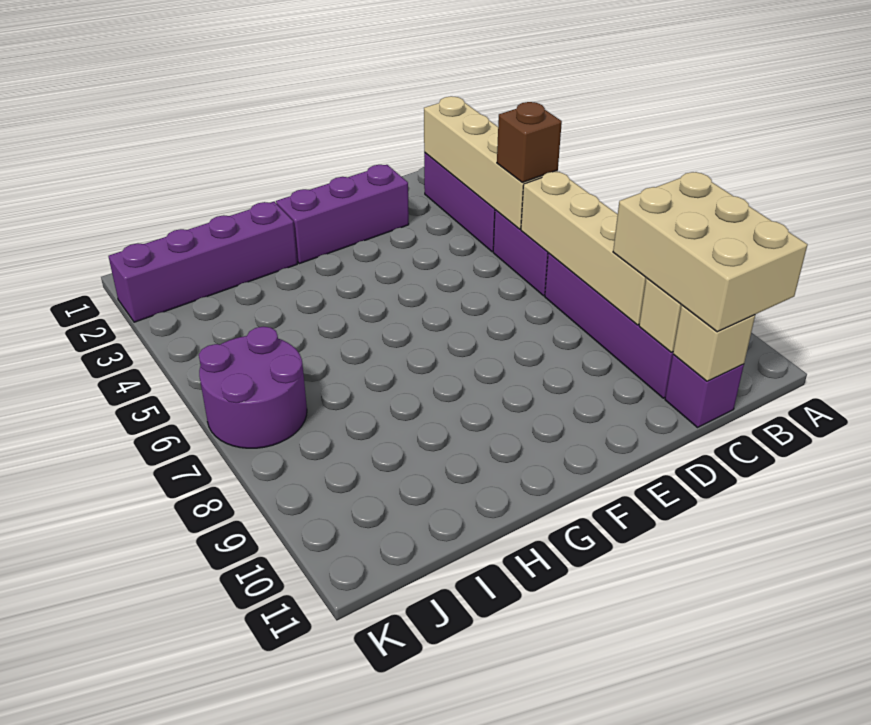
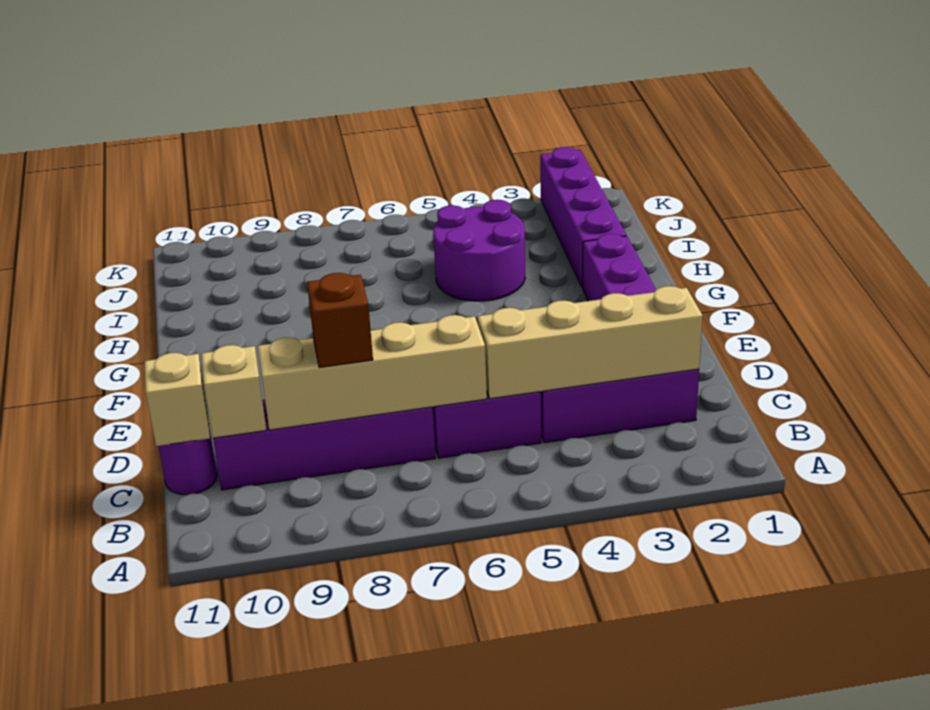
tan 2x3 brick [613,172,808,332] -> none
brown 1x1 brick [497,102,562,182] -> brown 1x1 brick moved to [307,273,373,368]
purple 1x1 brick [665,354,744,427] -> purple 1x1 round brick [158,428,217,495]
purple 2x2 round brick [199,327,307,448] -> purple 2x2 round brick moved to [433,200,525,301]

